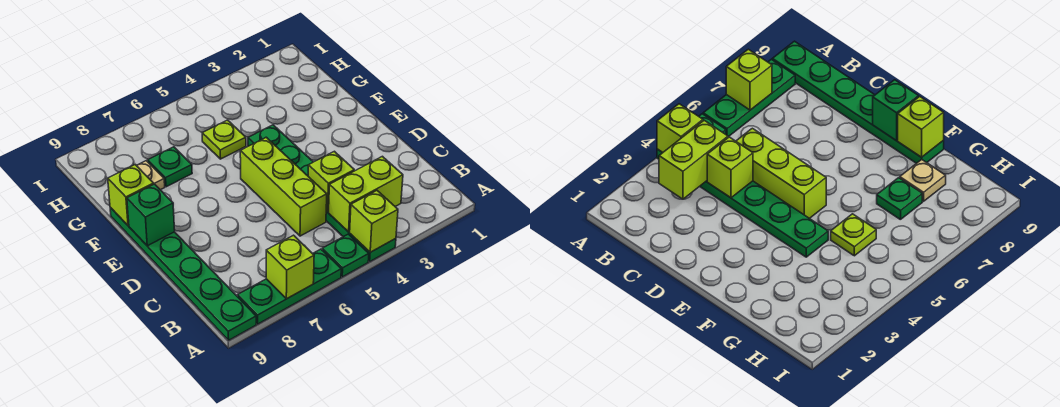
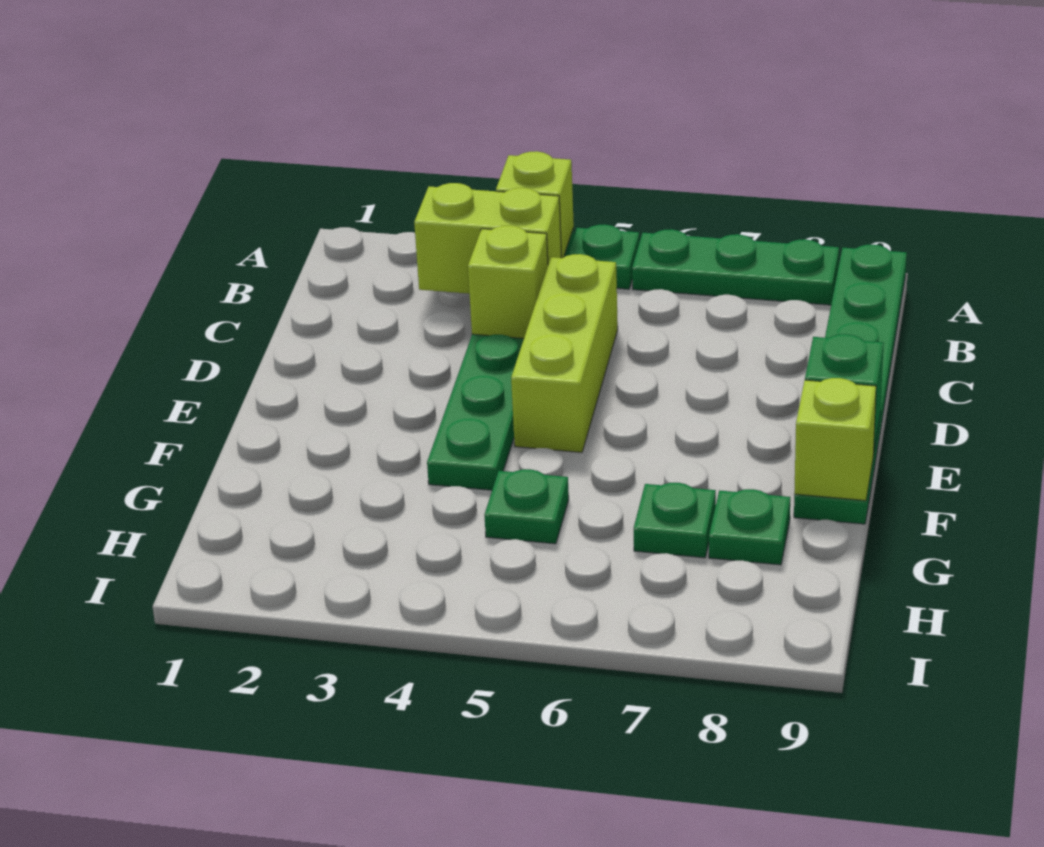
lime 1x1 brick [266,235,314,299] -> none
lime 1x1 plate [202,120,246,159] -> green 1x1 plate [484,469,569,544]
tan 1x1 plate [136,161,165,190] -> green 1x1 plate [709,489,790,565]

